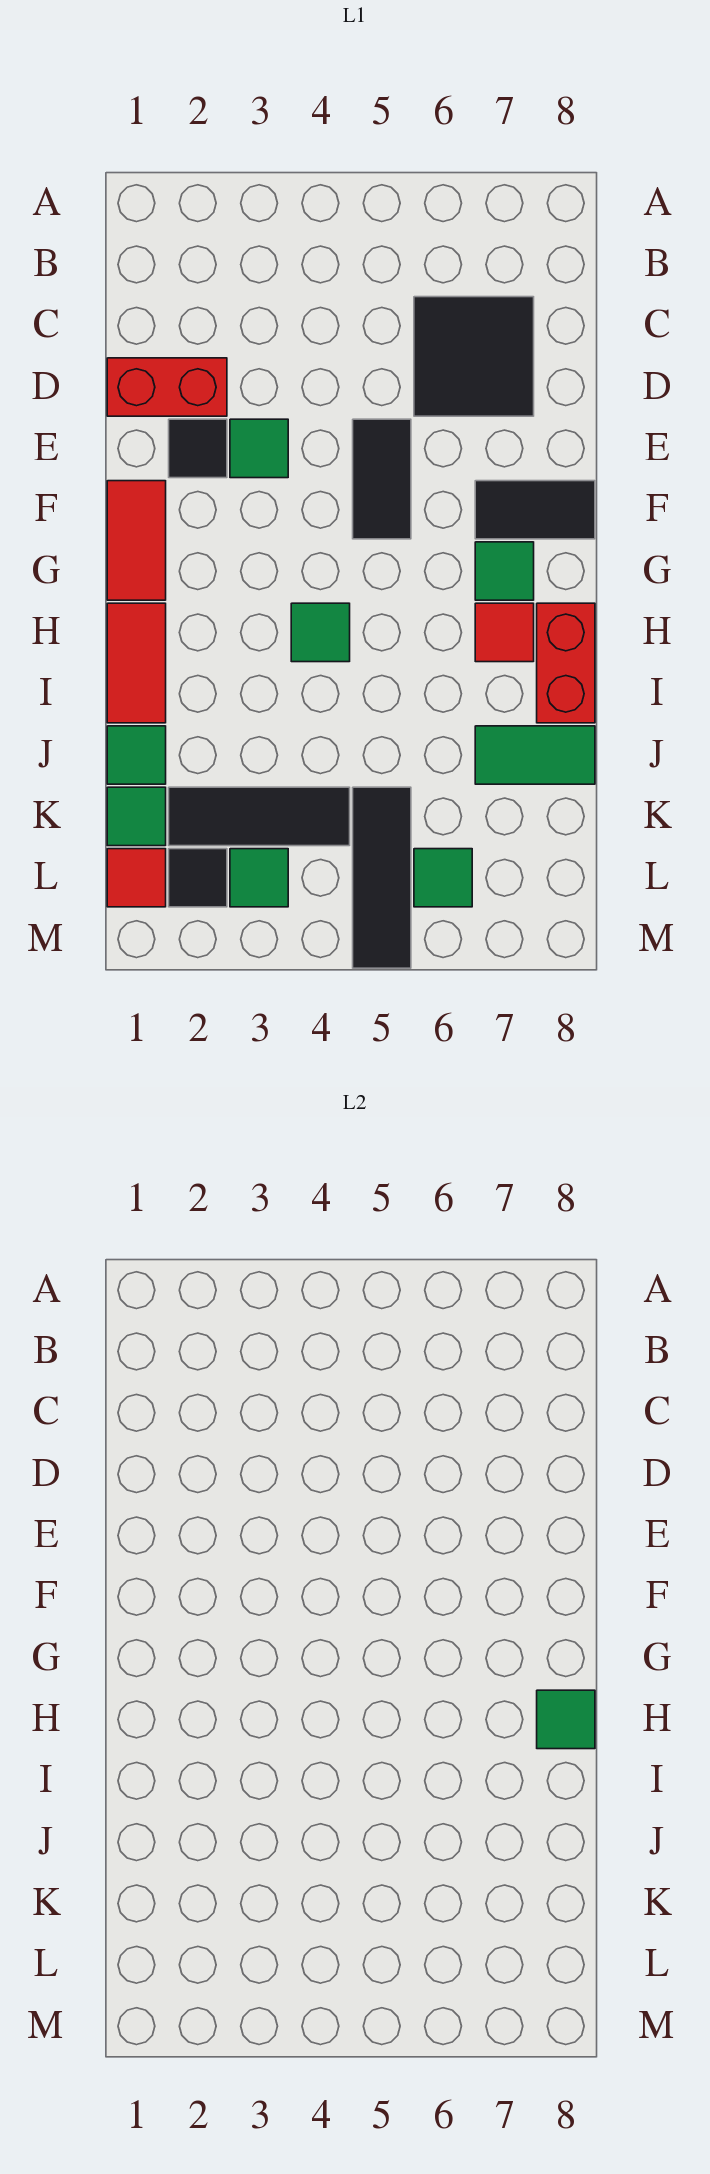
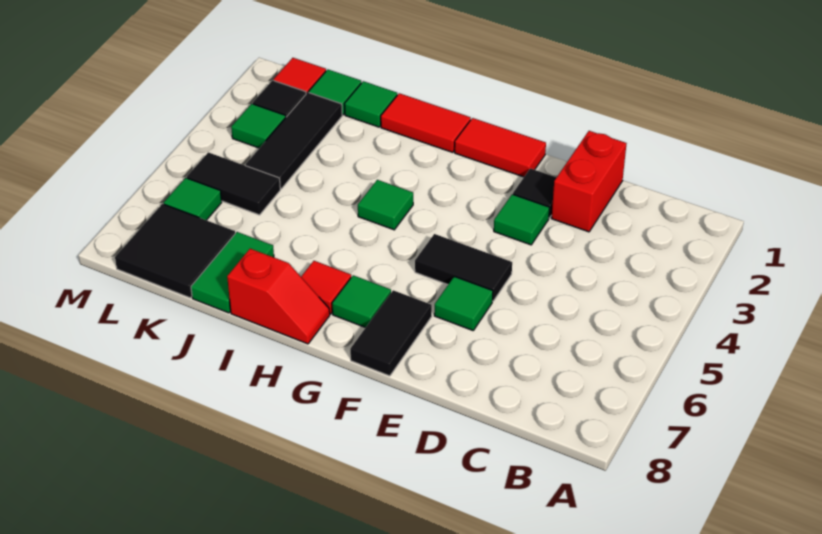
black 2x2 tile [414,297,534,416] -> black 2x2 tile moved to [115,204,235,298]
red 1x2 brick [537,603,595,723] -> red 1x2 slope [227,249,330,344]
green 1x1 tile [537,1690,595,1749] -> green 1x1 tile moved to [434,276,493,330]
black 1x3 tile [353,787,411,968] -> black 1x2 tile [187,152,280,215]

